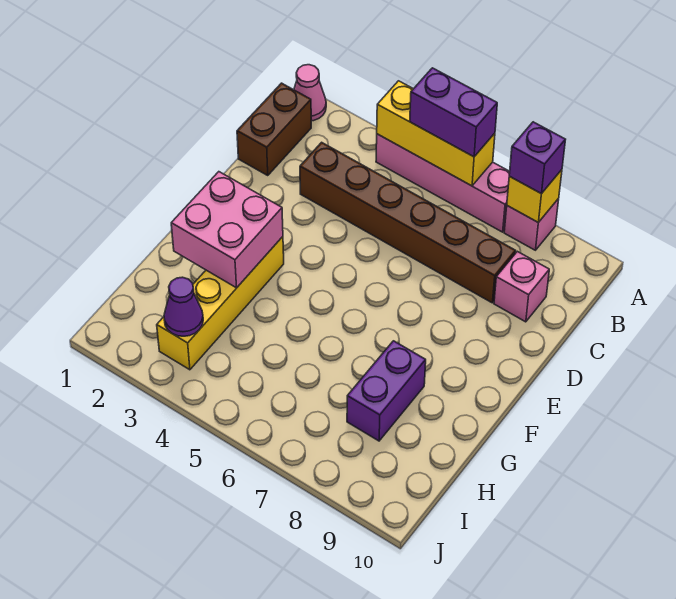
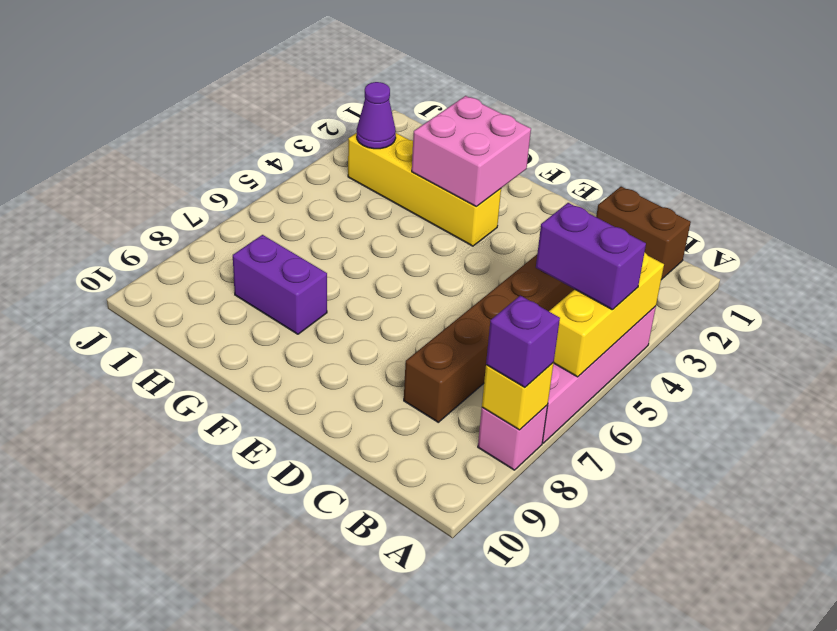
pink 1x1 cone [294,65,326,121] -> none
purple 1x2 brick [410,68,497,157] -> purple 1x2 brick turned to [536,203,646,309]
pink 1x1 brick [494,251,549,322] -> none

